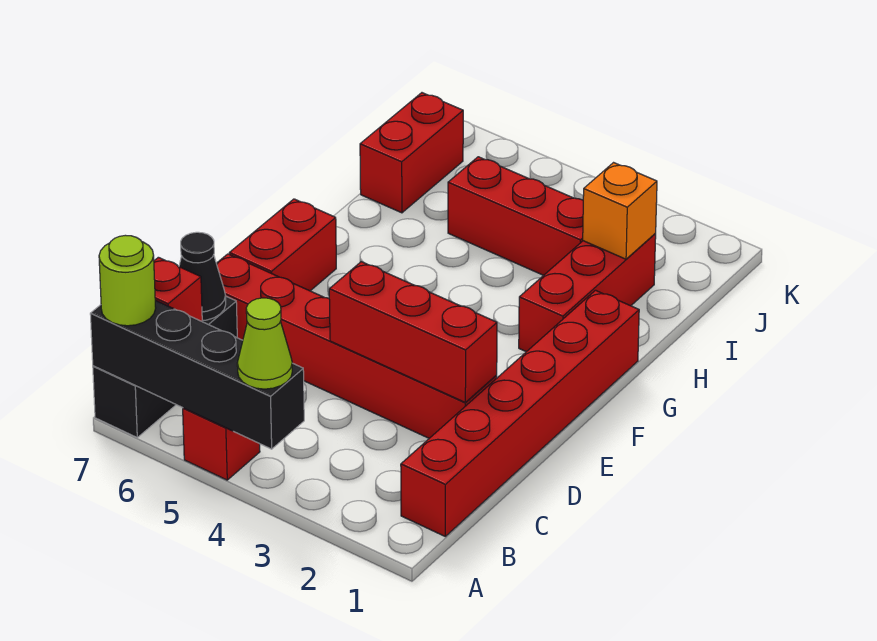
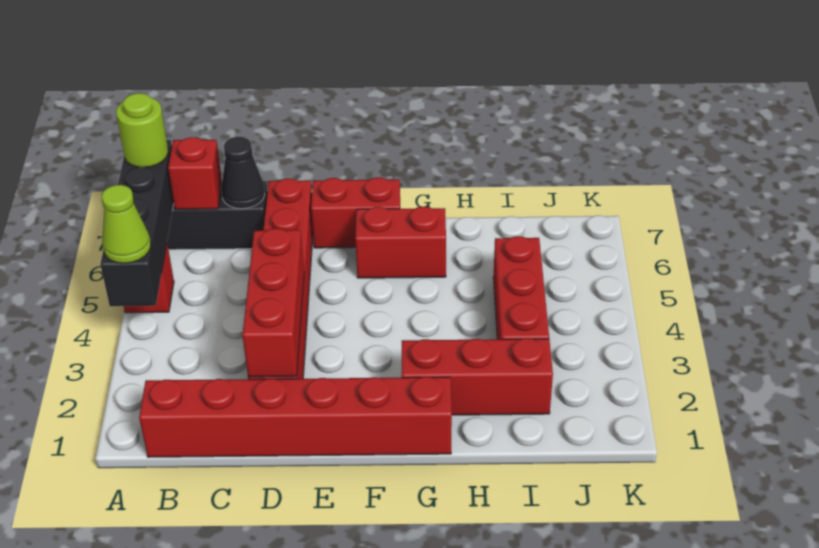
orange 1x1 brick [583,163,657,259] -> none
red 1x2 brick [360,93,463,213] -> red 1x2 brick moved to [355,207,446,278]

